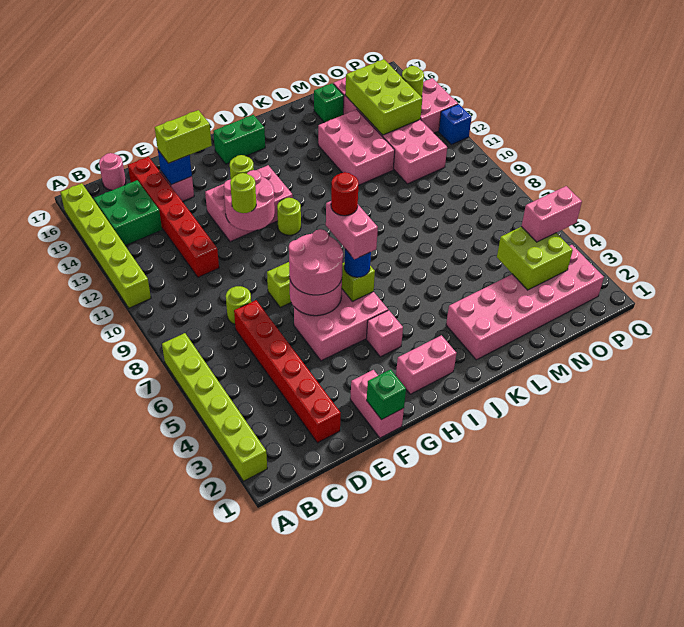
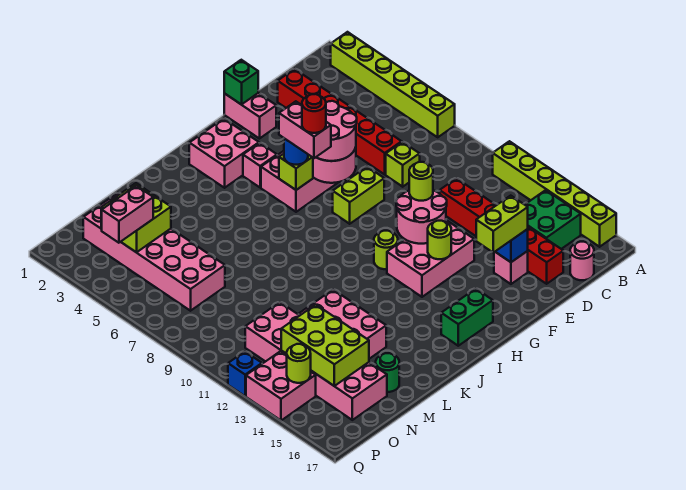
lime 1x1 round brick [226,286,251,324] -> lime 1x1 brick [386,142,420,187]
pink 1x2 brick [396,335,457,394] -> pink 2x2 brick [189,119,259,188]
pink 2x6 brick [446,245,604,360] -> pink 2x6 brick turned to [83,193,225,311]
green 1x1 brick [314,83,344,123] -> green 1x1 round brick [376,353,399,392]

